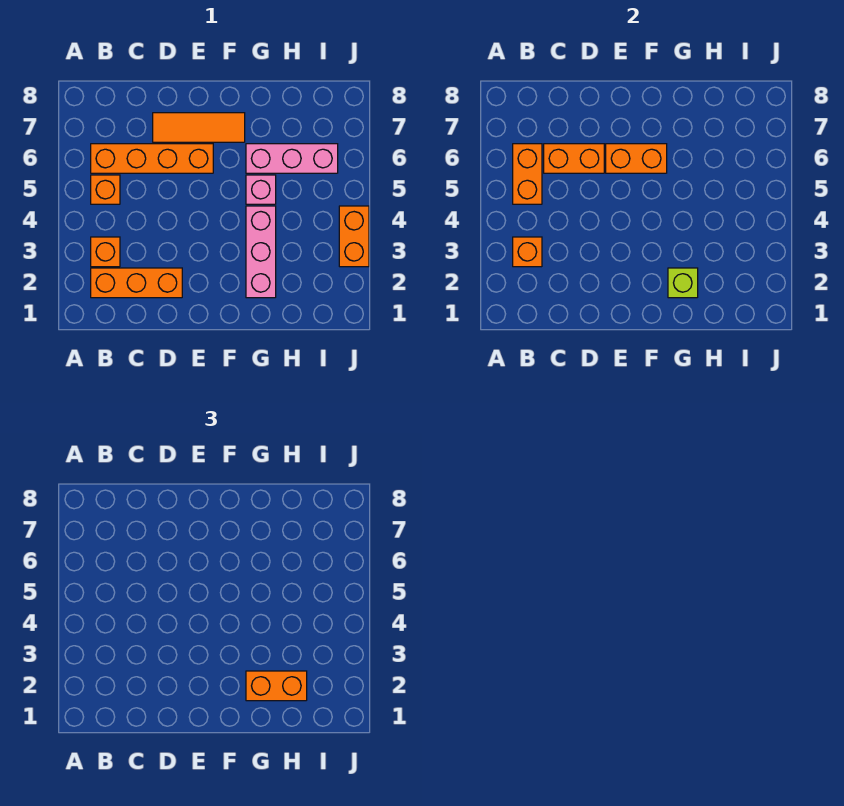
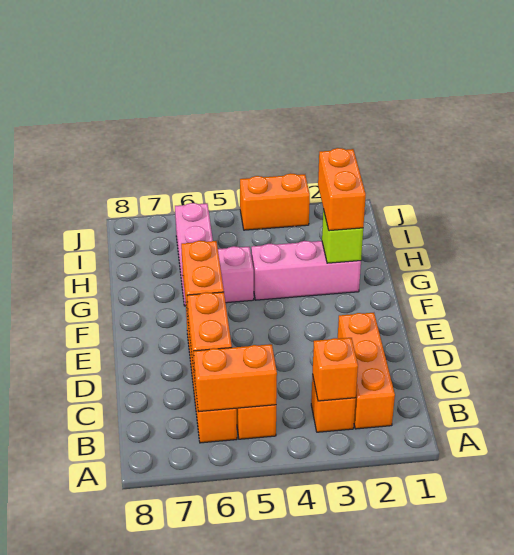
orange 1x3 tile [153,113,245,142] -> none

